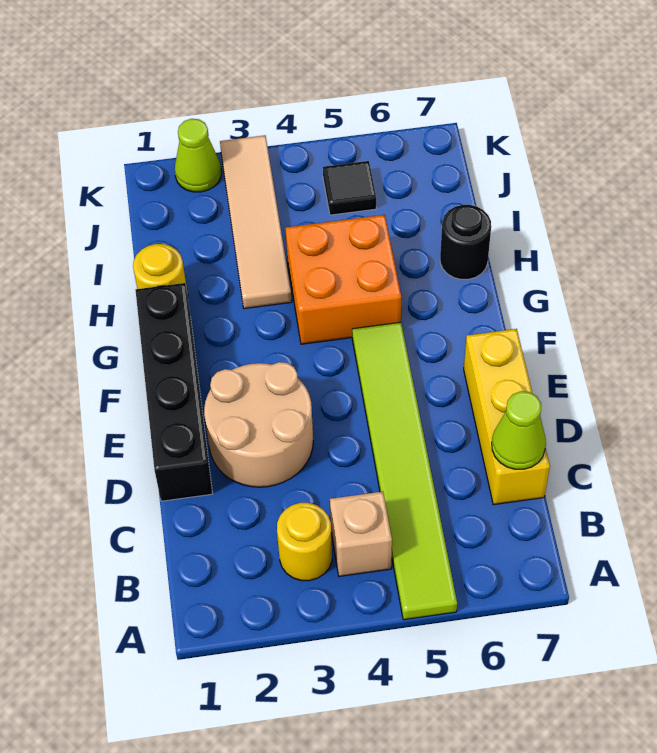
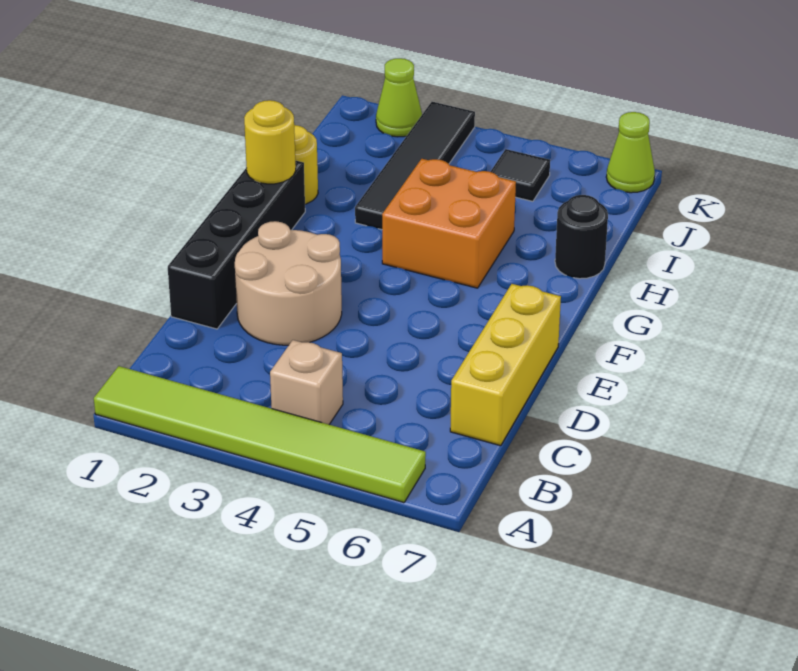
lime 1x6 tile [352,322,457,620] -> lime 1x6 tile turned to [94,366,426,503]
yellow 1x1 round brick [277,503,332,581] -> yellow 1x1 round brick moved to [244,100,296,184]
lime 1x1 cone [492,391,546,469] -> lime 1x1 cone moved to [606,112,655,193]
tan 1x4 tile [220,135,292,309] -> black 1x4 tile [355,102,475,230]

